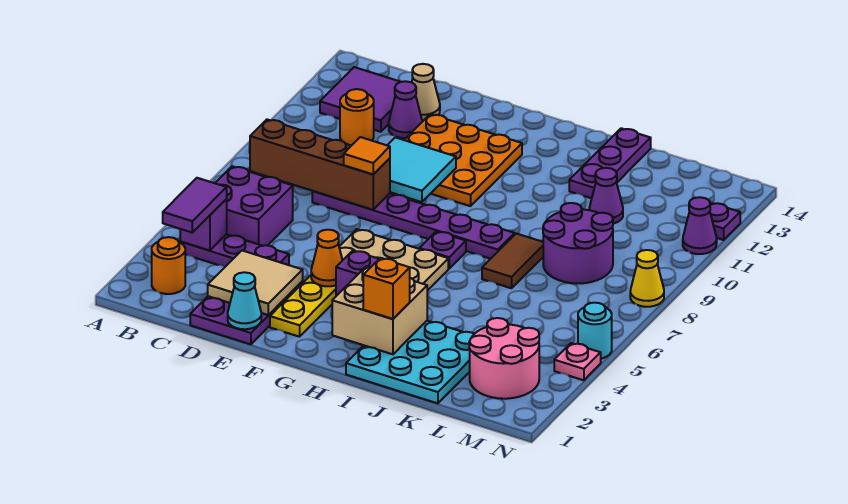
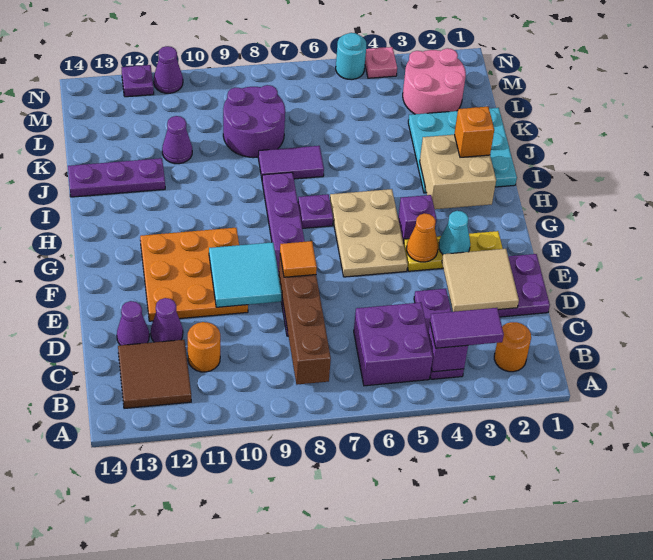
purple 2x2 tile [320,67,400,132] -> brown 2x2 tile [118,340,191,408]
tan 1x1 cone [412,64,440,121] -> purple 1x1 cone [117,301,149,345]
cyan 1x1 cone [228,272,261,329] -> cyan 1x1 cone moved to [439,211,470,254]
brown 1x2 tile [482,234,543,288] -> purple 1x2 tile [258,146,324,179]
yellow 1x1 cone [630,250,664,307] -> none

